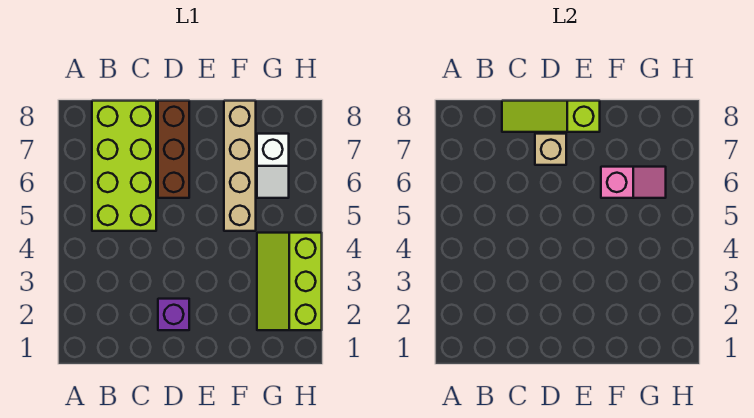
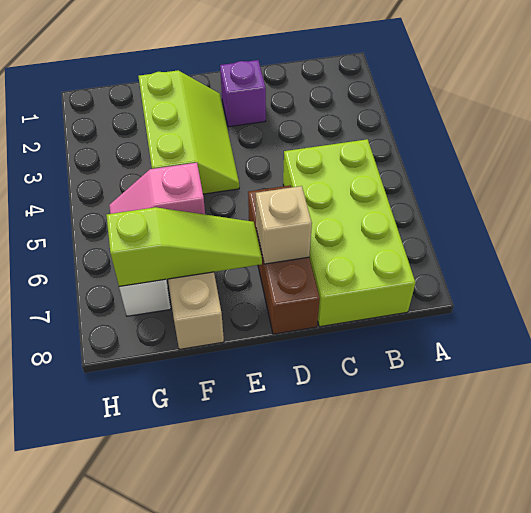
lime 1x3 slope [502,101,600,132] -> lime 1x3 slope moved to [106,207,262,287]
lime 2x3 slope [257,233,322,330] -> lime 2x3 slope moved to [138,71,239,194]

